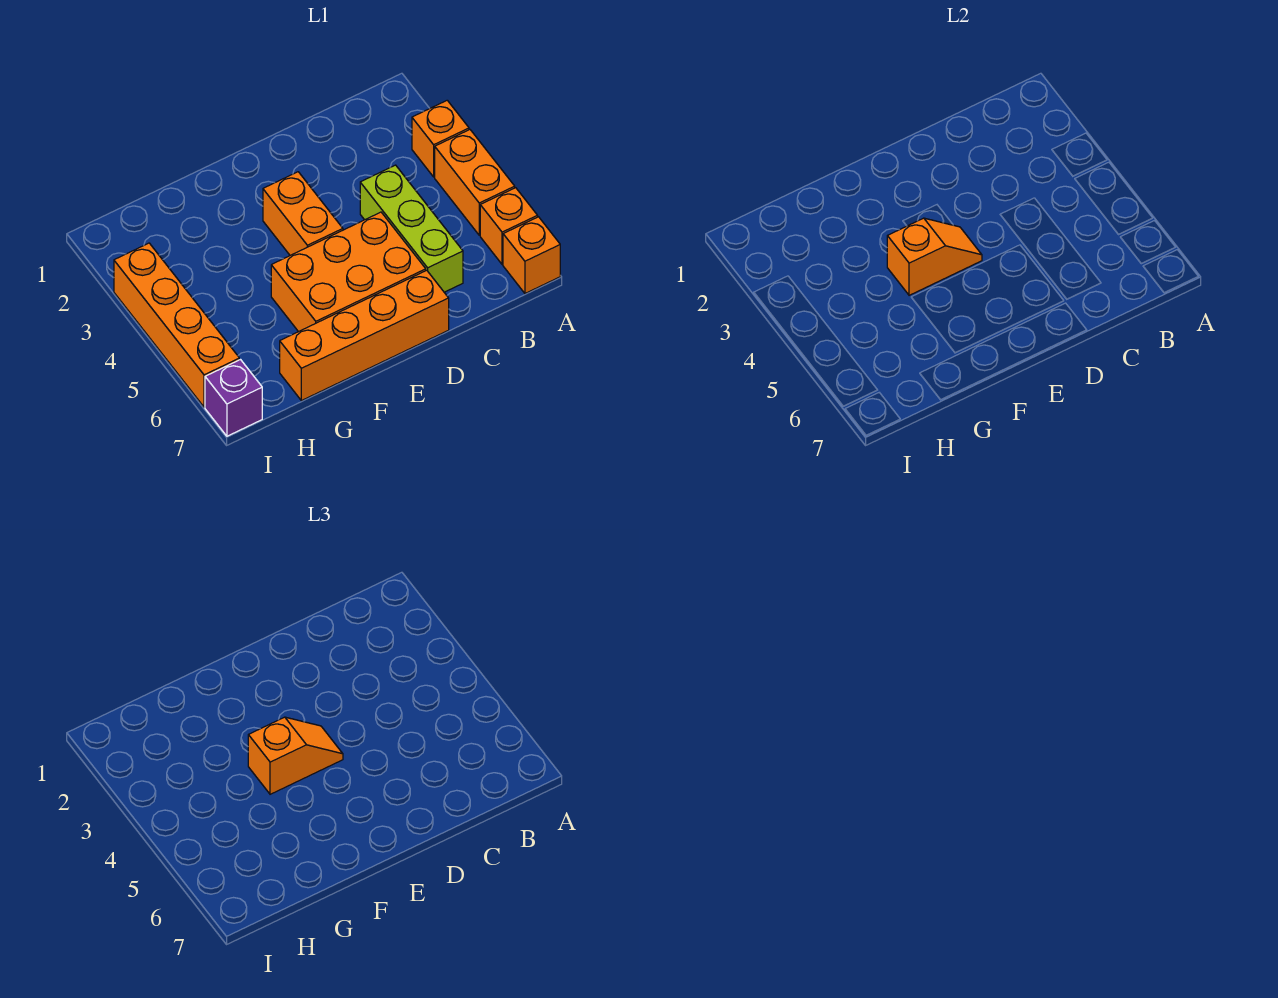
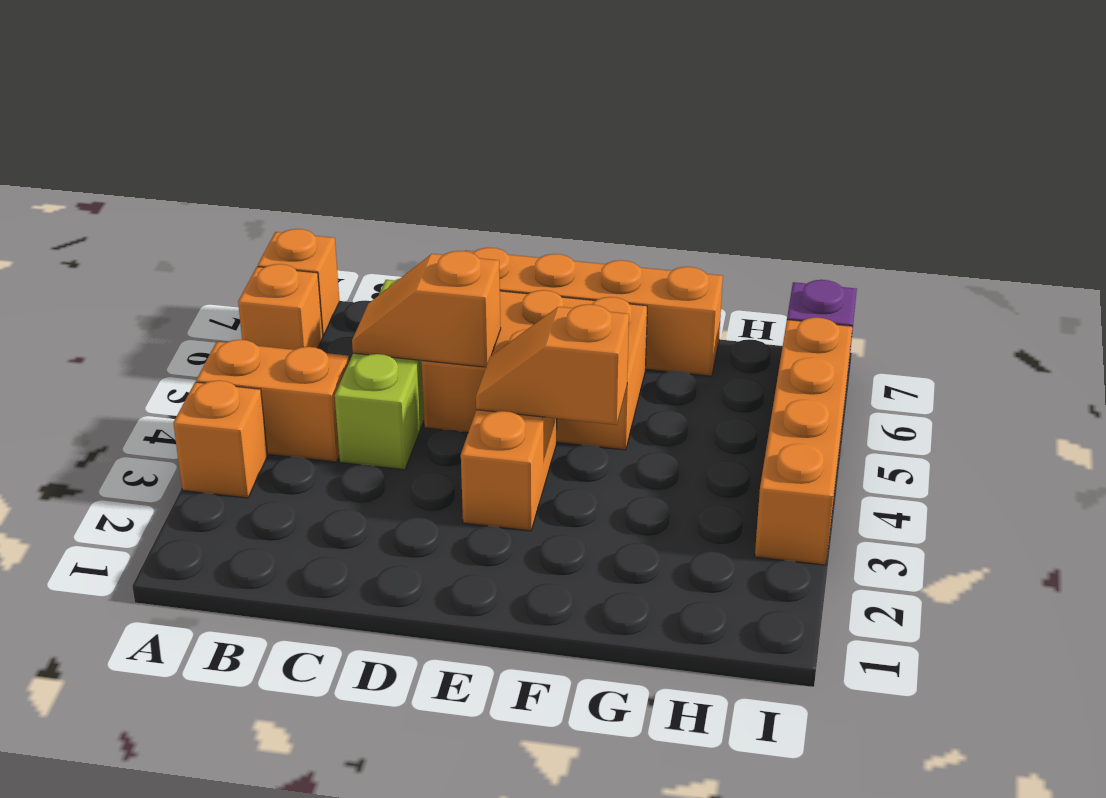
orange 1x2 brick [435,130,515,235] -> orange 1x2 brick turned to [196,340,349,462]
orange 1x2 slope [248,717,343,794] -> orange 1x2 slope moved to [352,251,501,367]

